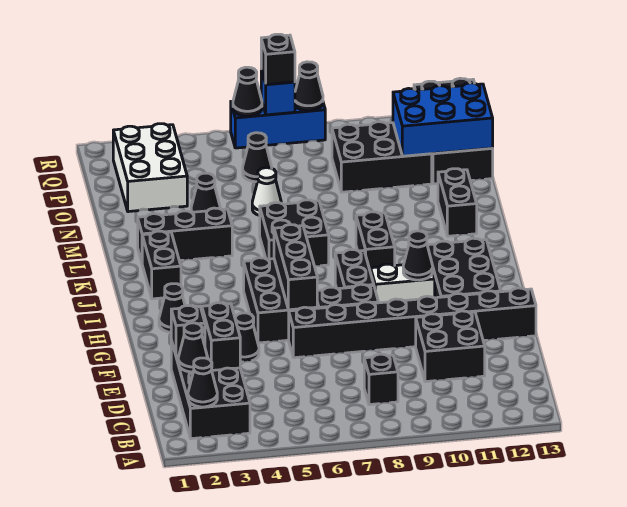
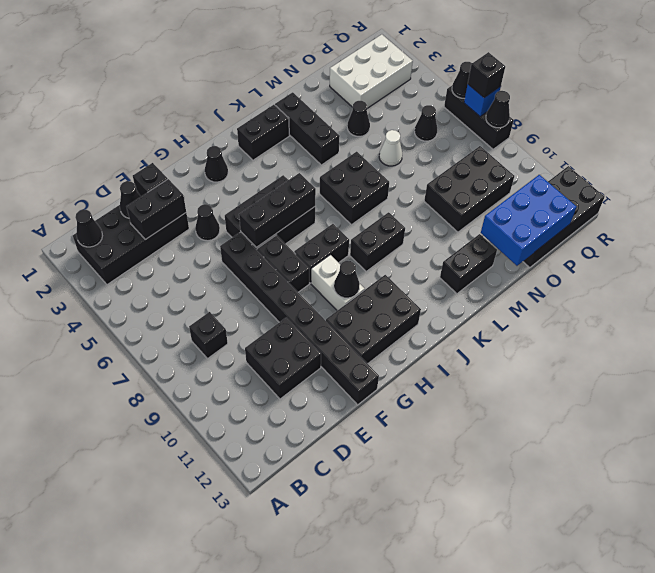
black 2x3 brick [332,122,432,192] -> black 2x3 brick turned to [424,146,514,232]
blue 2x3 brick [393,83,493,156] -> blue 2x3 brick turned to [481,175,577,266]
blue 1x3 brick [231,101,325,148] -> black 1x3 brick [444,86,514,149]

